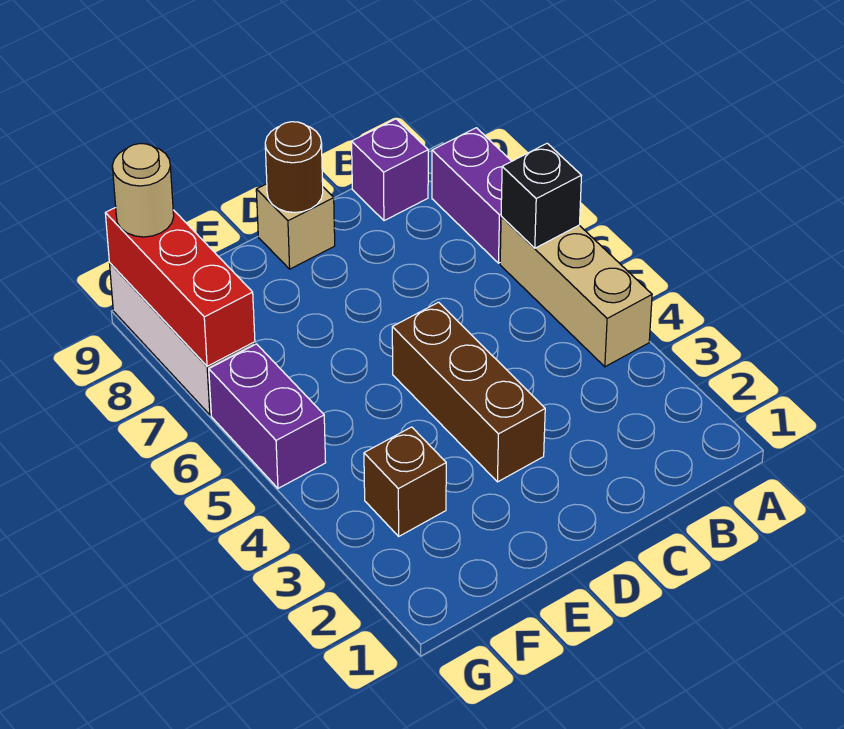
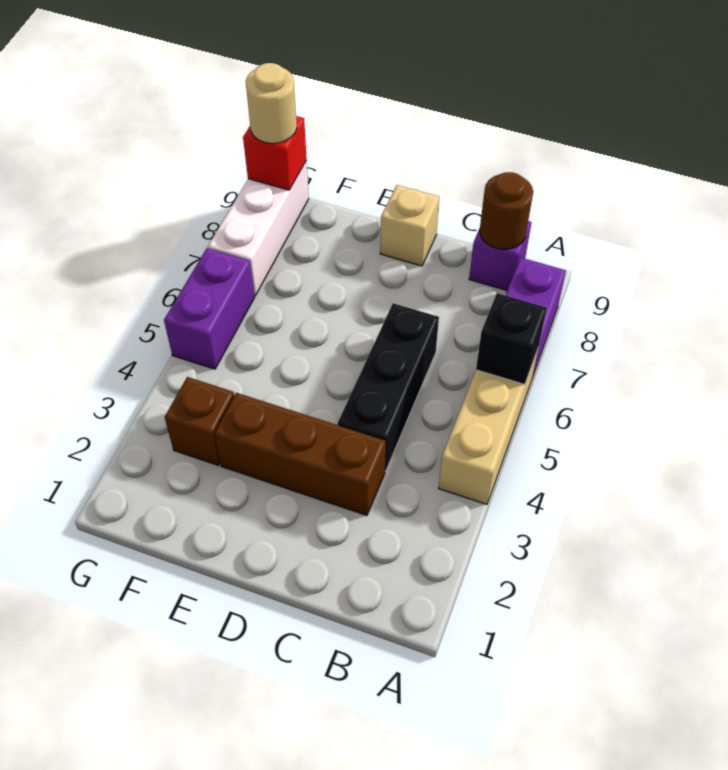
none -> black 1x3 brick [338,303,439,471]
brown 1x3 brick [392,302,545,482] -> brown 1x3 brick turned to [215,393,386,515]
brown 1x1 round brick [265,122,323,212] -> brown 1x1 round brick moved to [480,172,533,249]
red 1x3 brick [105,208,255,366] -> red 1x1 brick [243,116,307,190]

